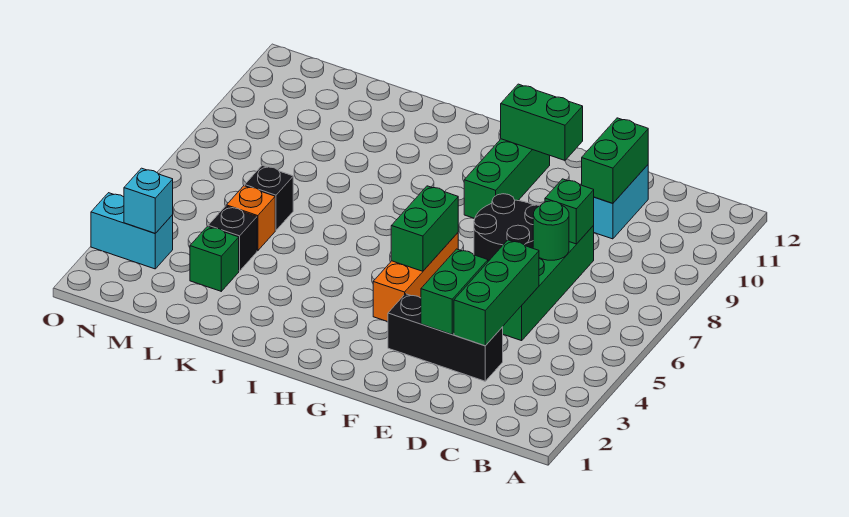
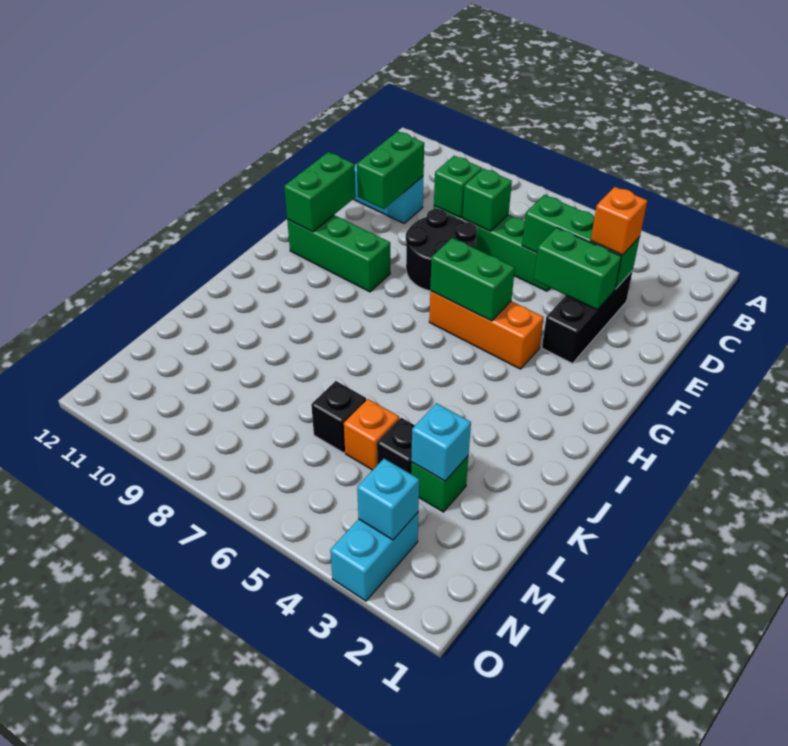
none -> orange 1x1 brick [591,187,647,255]
green 1x1 round brick [533,201,569,260] -> green 1x1 brick [463,168,512,231]
green 1x2 brick [582,118,648,203] -> green 1x2 brick turned to [357,131,424,209]
none -> cyan 1x1 brick [411,403,471,481]

